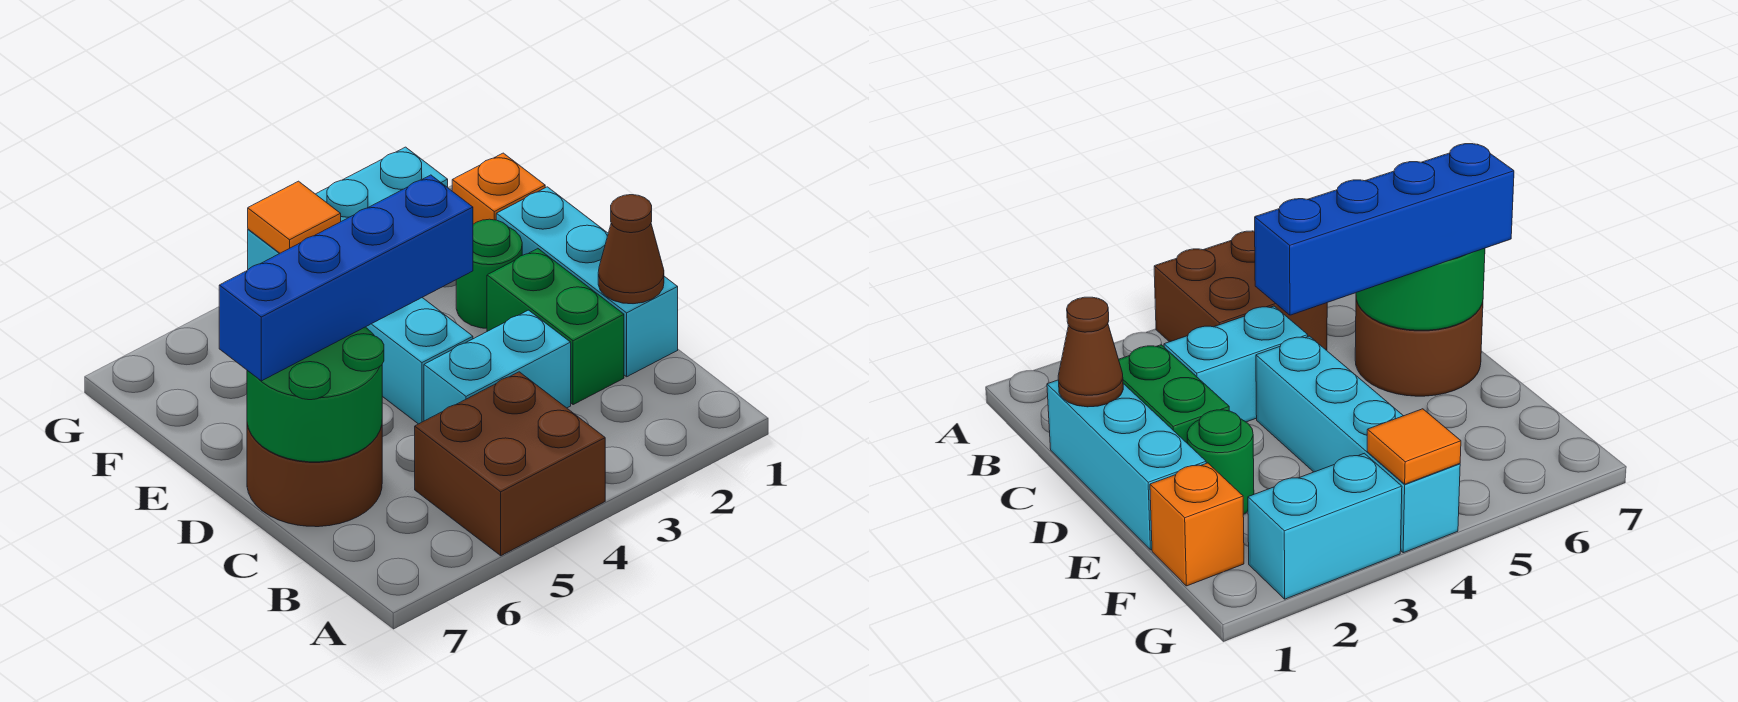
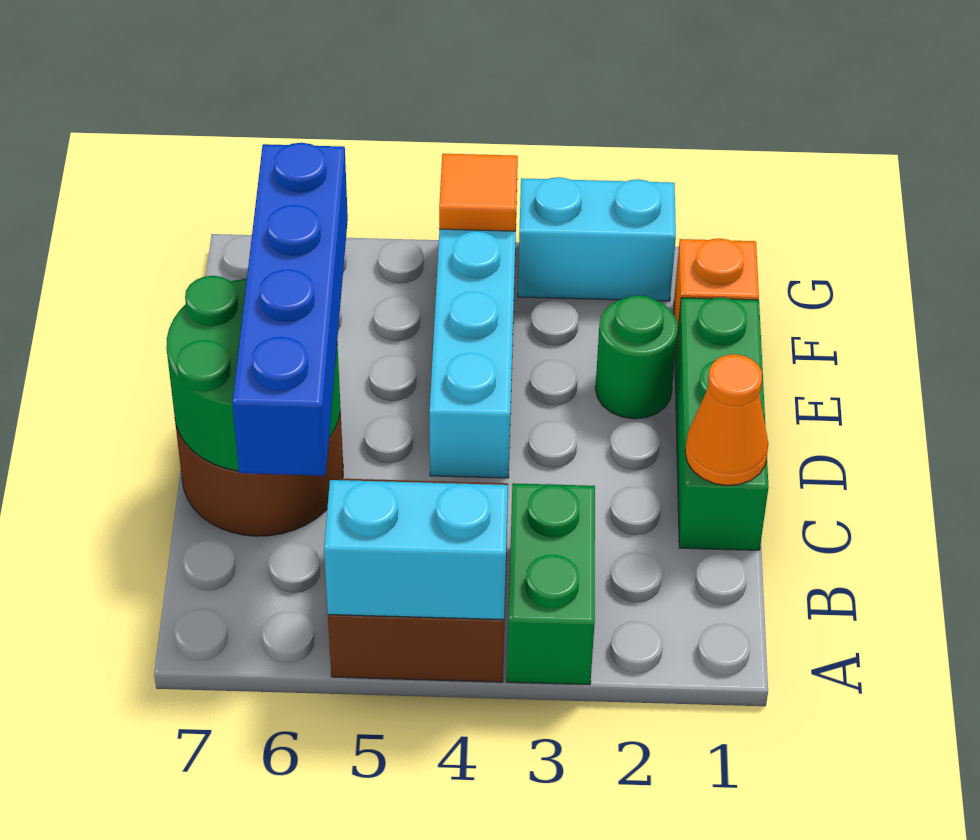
cyan 1x3 brick [496,187,678,377] -> green 1x3 brick [675,298,768,550]
brown 1x1 cone [598,195,664,304] -> orange 1x1 cone [685,354,768,486]
green 1x2 brick [487,249,624,405] -> green 1x2 brick moved to [507,483,595,685]
cyan 1x2 brick [424,310,571,421] -> cyan 1x2 brick moved to [324,480,508,620]
blue 1x4 brick [219,175,473,381] -> blue 1x4 brick turned to [232,143,348,476]

